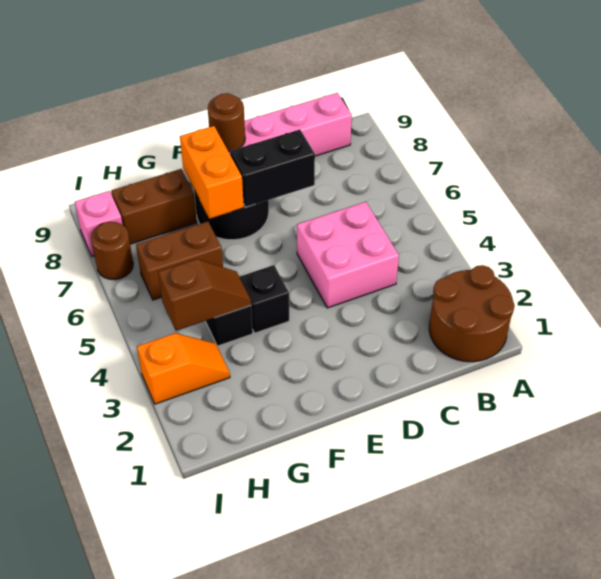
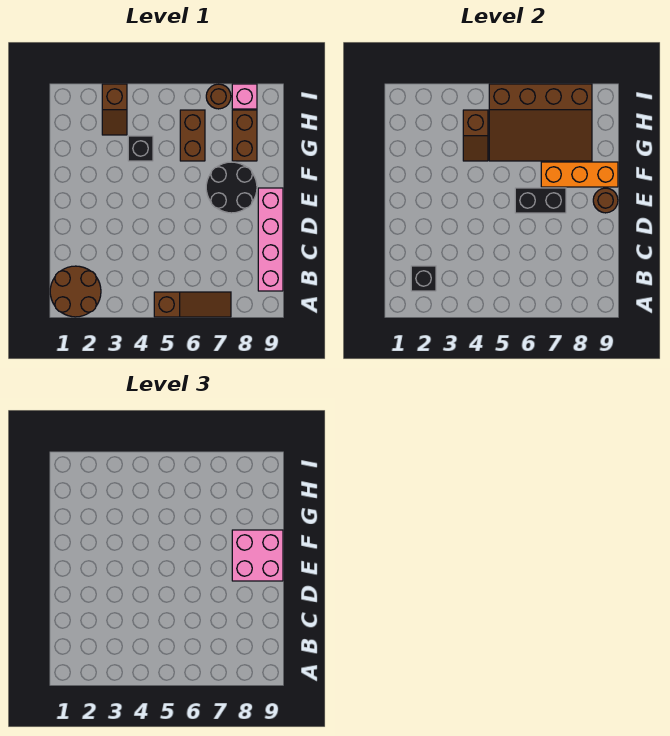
none -> brown 1x3 slope [154,292,231,317]
pink 2x2 brick [297,202,399,308] -> pink 2x2 brick moved to [232,530,283,581]
black 1x2 brick [230,129,315,207] -> black 1x2 brick turned to [515,188,566,213]
black 1x1 brick [239,265,289,333] -> black 1x1 brick moved to [411,266,436,291]
orange 1x2 brick [180,126,244,219] -> orange 1x3 brick [541,162,618,187]
none -> brown 3x4 slope [489,84,592,161]
orange 1x2 slope [137,333,230,404] -> brown 1x2 slope [102,84,127,135]

